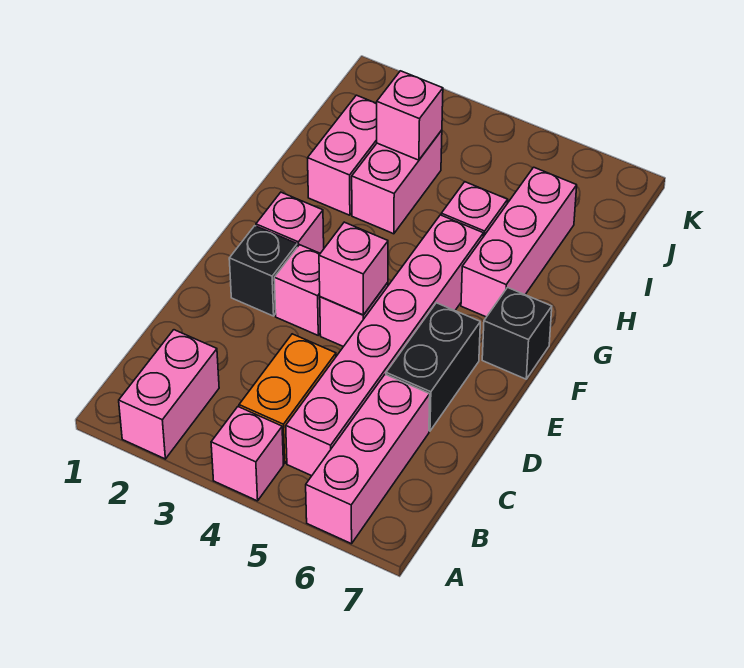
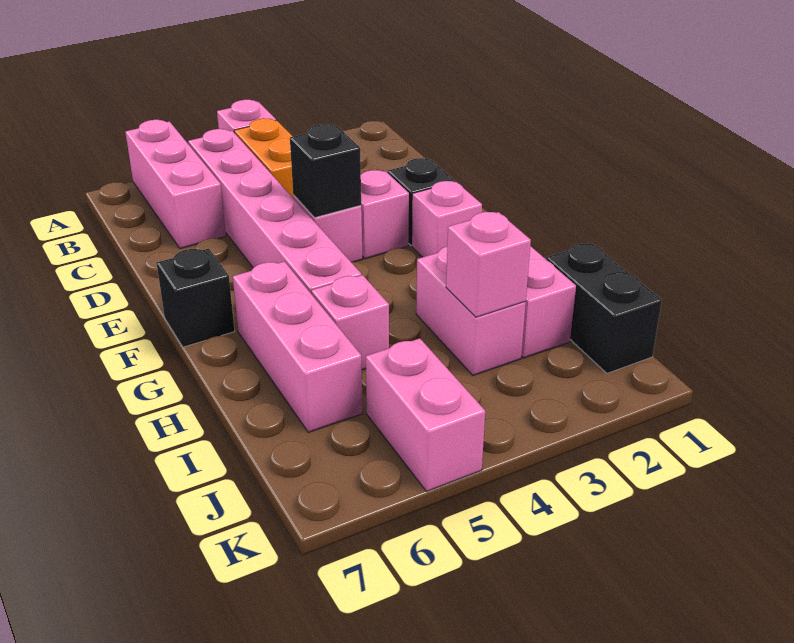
pink 1x2 brick [119,330,219,459] -> pink 1x2 brick moved to [366,338,485,491]
black 1x2 brick [386,303,480,431] -> black 1x2 brick moved to [546,243,662,373]
pink 1x1 brick [319,222,388,315] -> black 1x1 brick [290,124,361,218]

